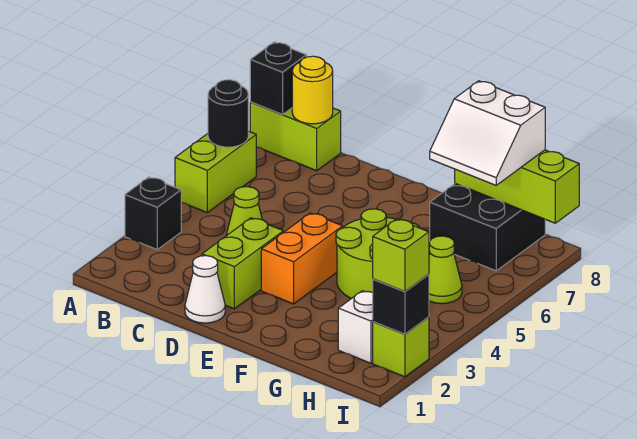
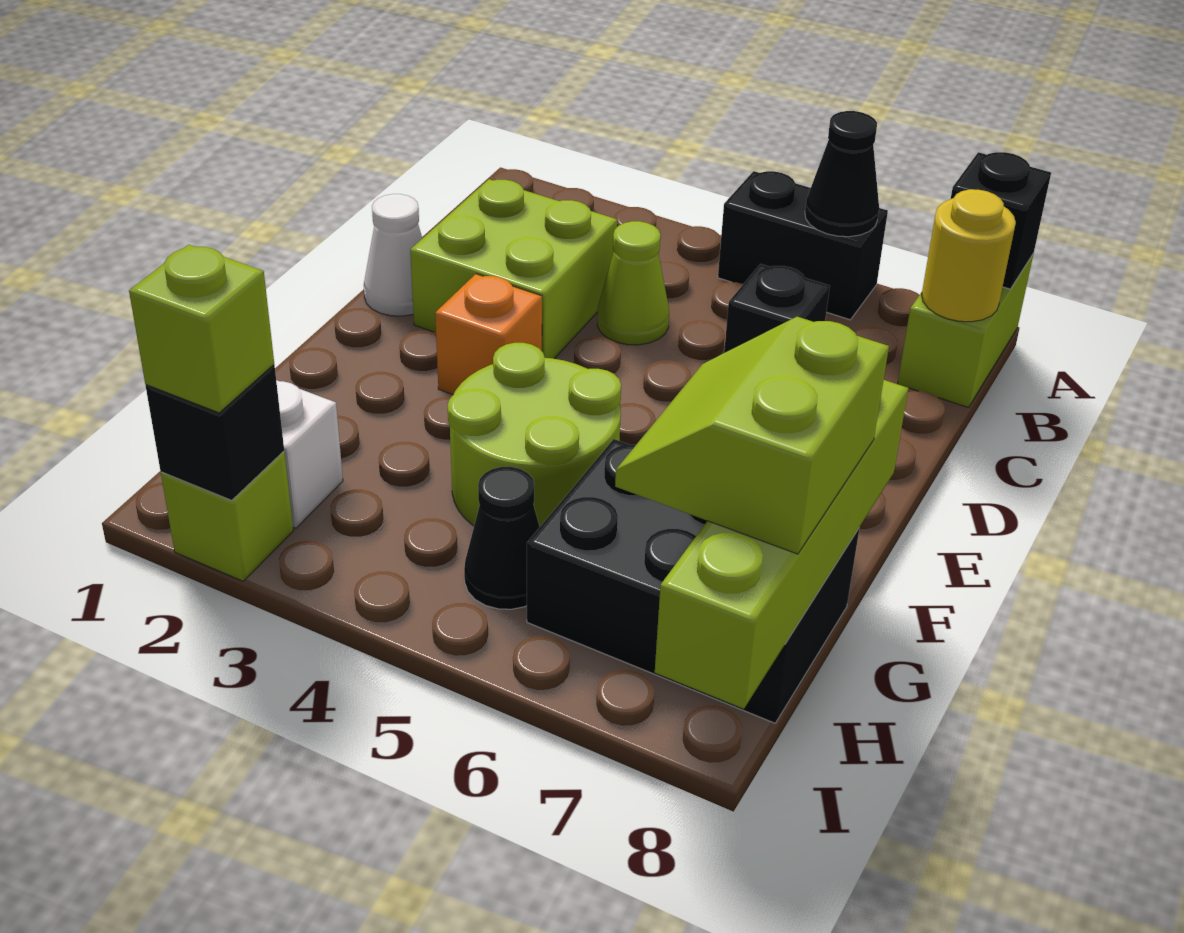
black 1x1 brick [125,177,181,249] -> black 1x1 brick moved to [724,264,830,353]
lime 1x2 brick [175,131,256,213] -> black 1x2 brick [718,171,888,320]
black 1x1 round brick [208,80,248,147] -> black 1x1 cone [805,111,879,237]
lime 1x2 brick [202,218,283,309] -> lime 2x2 brick [410,179,617,359]
orange 1x2 brick [261,213,343,304] -> orange 1x1 brick [435,274,542,394]
black 2x2 brick [430,184,545,271] -> black 2x3 brick [527,439,860,723]
white 2x2 slope [430,81,545,185] -> lime 2x2 slope [615,317,889,554]
lime 1x3 brick [455,150,579,223] -> lime 1x4 brick [655,380,908,709]
lime 1x1 cone [429,236,462,304] -> black 1x1 cone [464,467,540,609]

